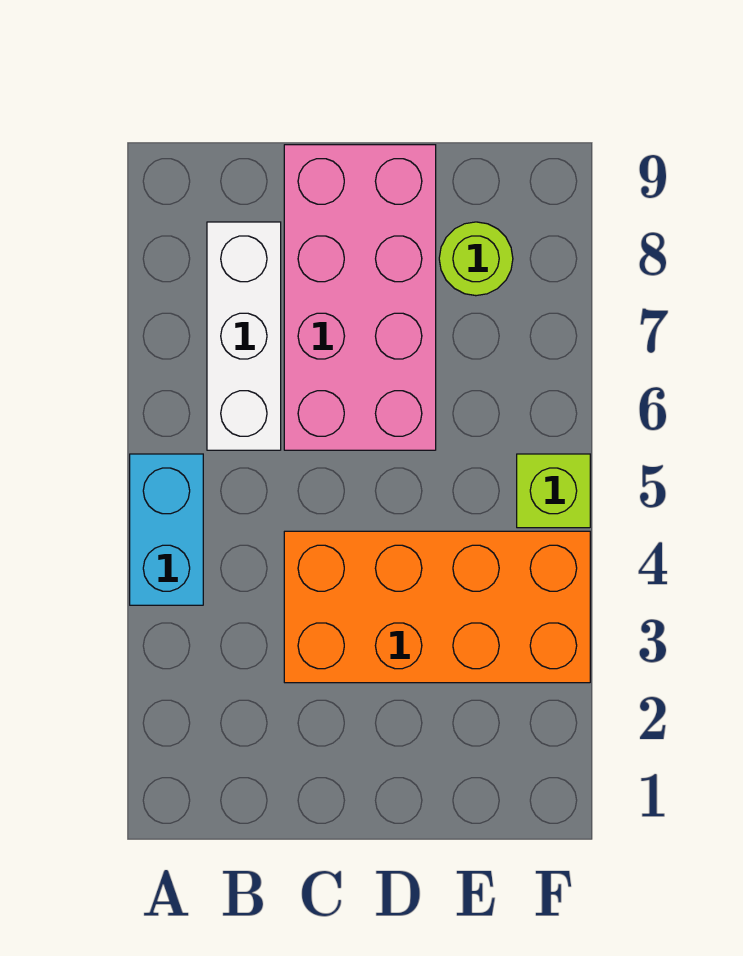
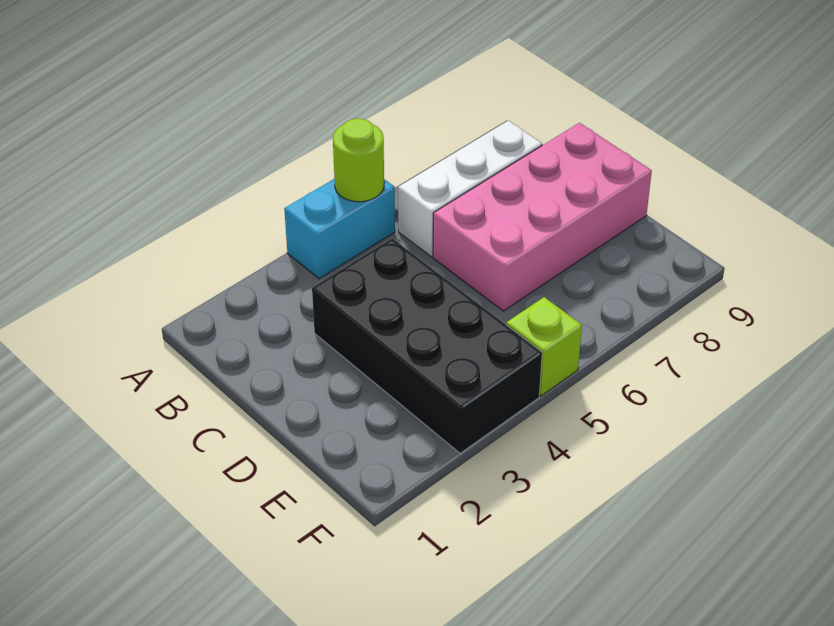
orange 2x4 brick [284,531,590,683] -> black 2x4 brick [312,239,542,453]
lime 1x1 round brick [439,222,513,296] -> lime 1x1 round brick moved to [333,119,384,202]

